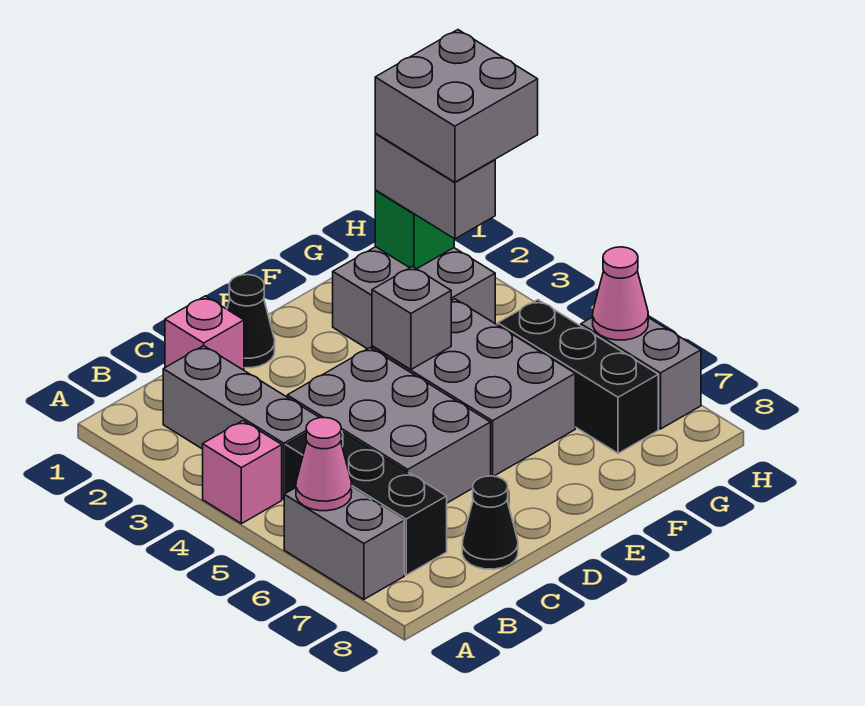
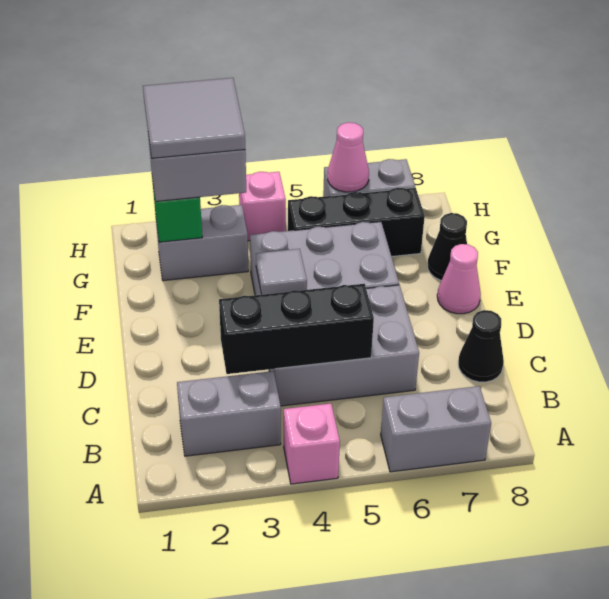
pink 1x1 cone [296,418,352,511] -> pink 1x1 cone moved to [437,244,481,314]
grey 1x3 brick [163,346,320,499] -> grey 1x2 brick [177,371,281,456]
black 1x3 brick [286,431,447,575] -> black 1x3 brick moved to [219,284,374,374]
pink 1x1 brick [165,296,244,370] -> pink 1x1 brick moved to [239,172,286,241]
black 1x1 cone [227,275,275,368] -> black 1x1 cone moved to [428,213,467,280]
grey 1x1 brick [372,267,451,369] -> grey 1x1 tile [256,249,307,295]
grey 2x2 brick [333,247,495,349] -> grey 1x2 brick [156,205,248,281]
grey 2x2 brick [375,30,538,182] -> grey 2x2 tile [143,78,245,158]

